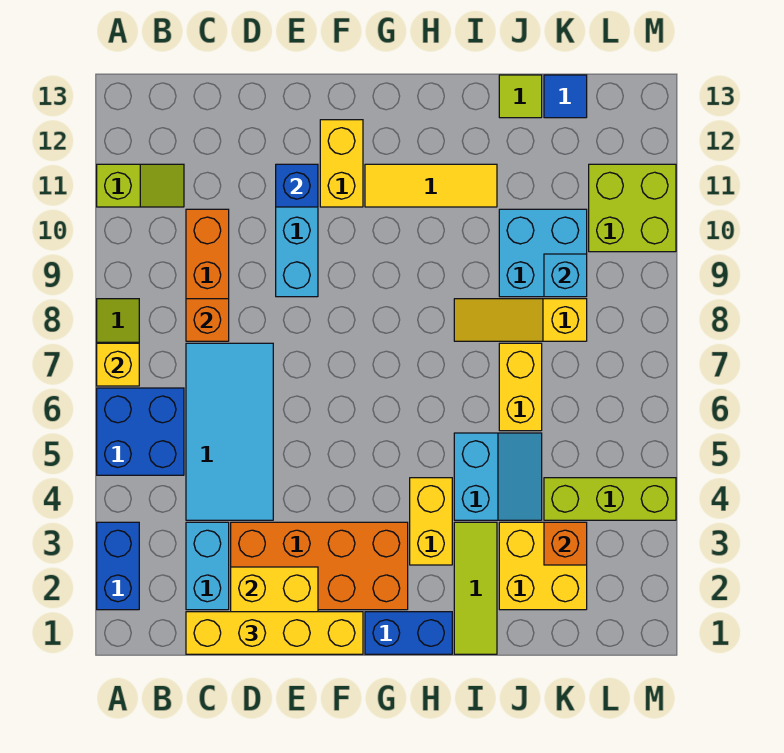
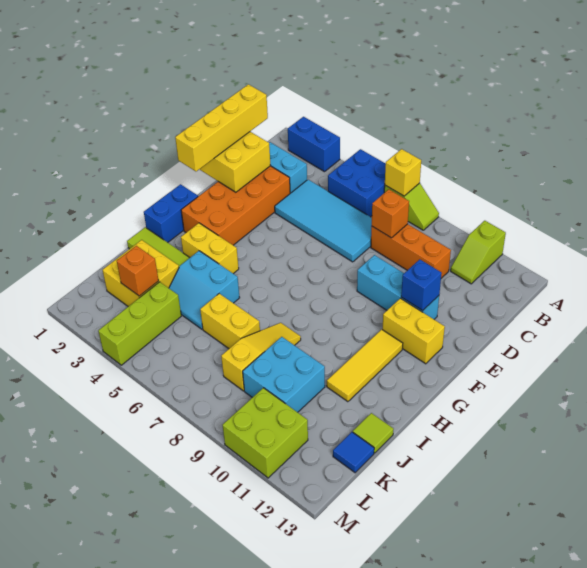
cyan 1x1 brick [544,254,587,297] -> none

